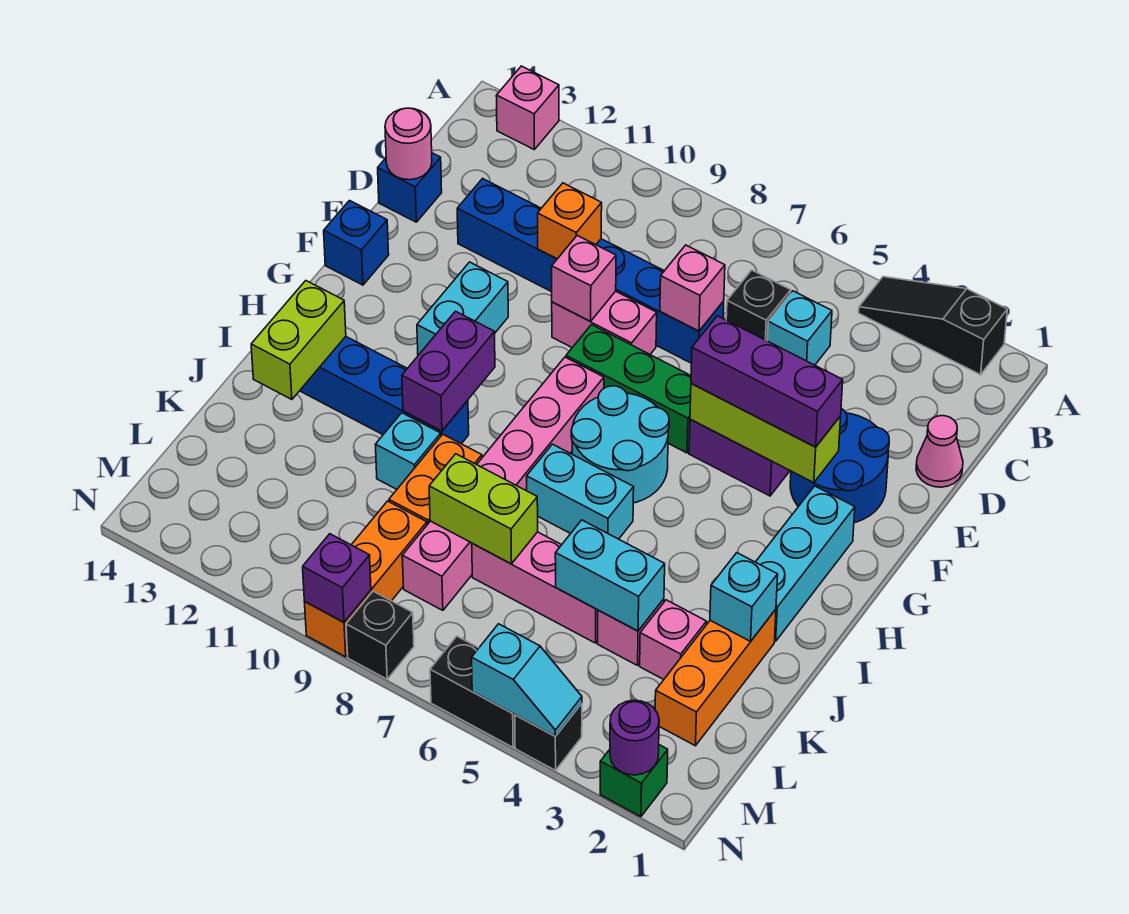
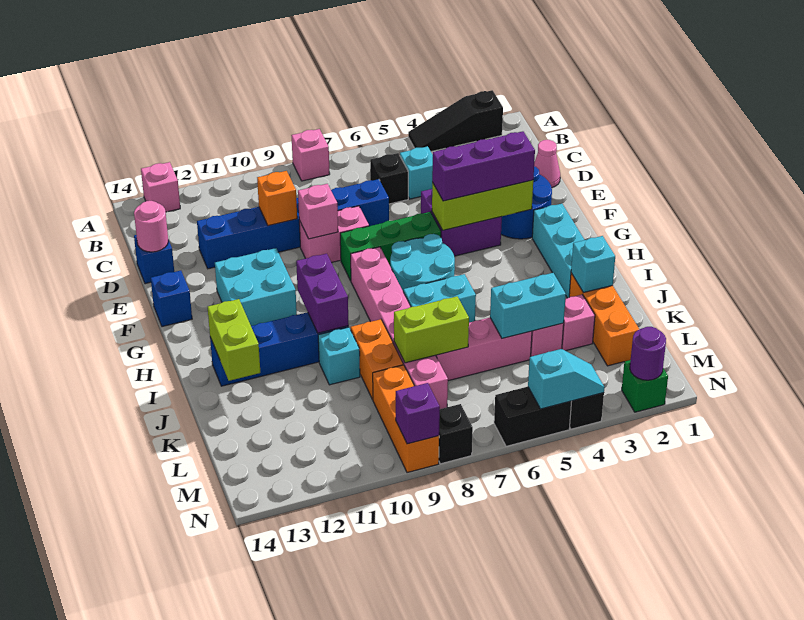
pink 1x1 brick [660,245,725,331] -> pink 1x1 brick moved to [291,129,330,181]
cyan 1x2 brick [417,262,508,355] -> cyan 2x2 brick [215,248,297,326]

